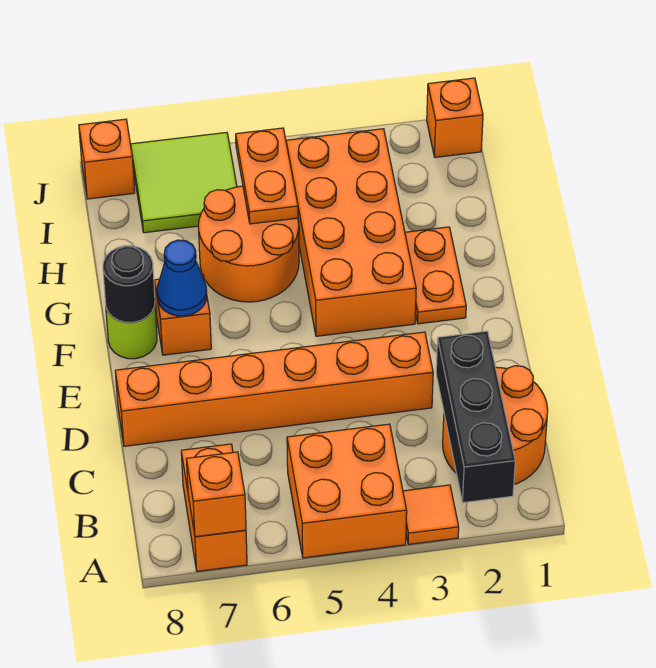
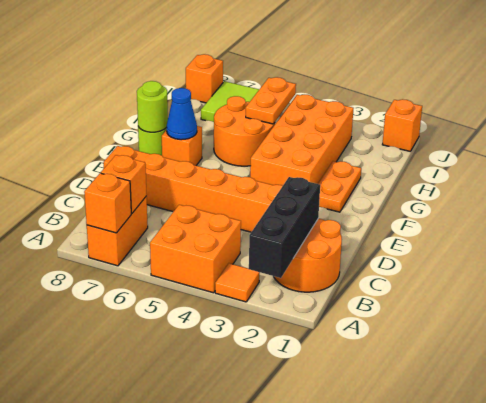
none -> orange 1x1 brick [101,155,147,213]
black 1x1 round brick [103,246,155,322] -> lime 1x1 round brick [137,81,168,132]

